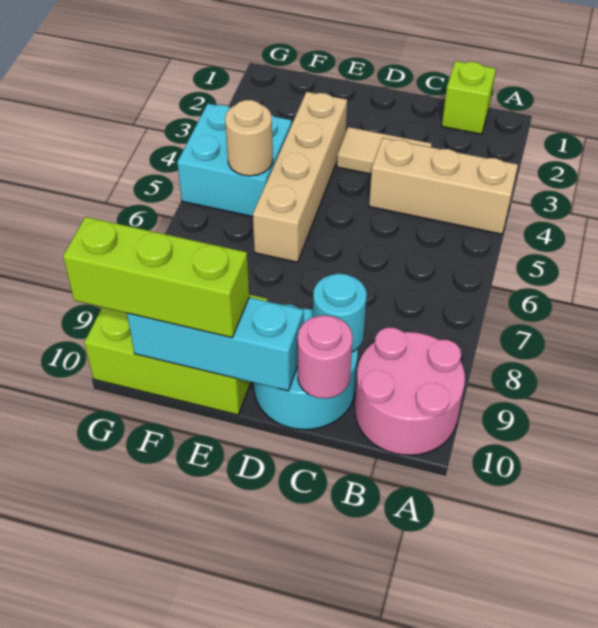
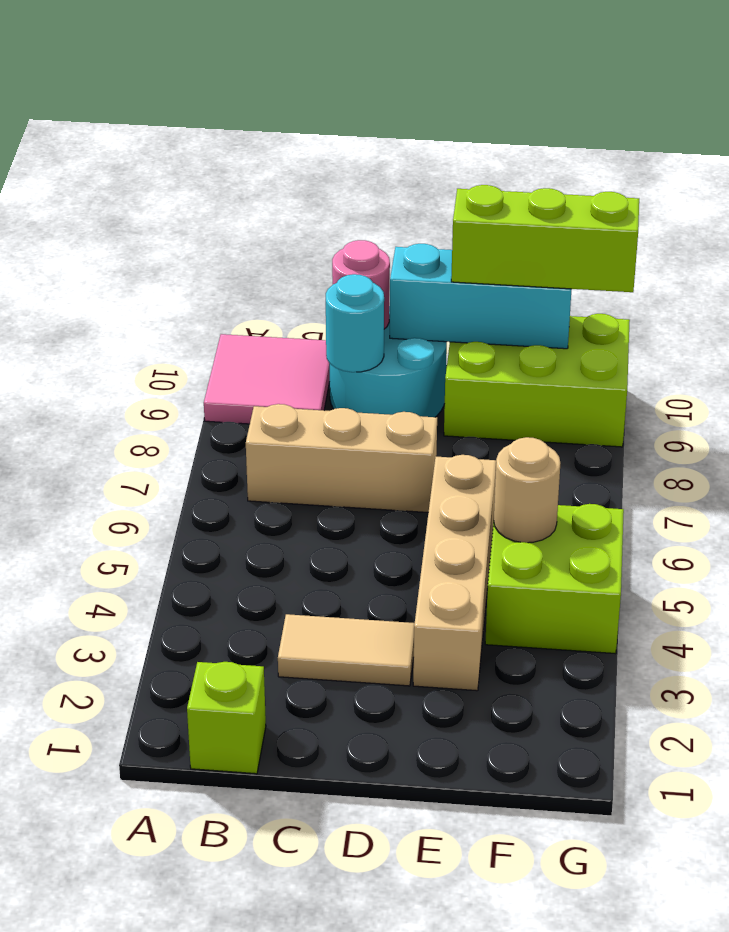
tan 1x3 brick [369,138,518,234] -> tan 1x3 brick moved to [246,404,437,512]
pink 2x2 round brick [355,328,465,455] -> pink 2x2 tile [204,334,330,424]
cyan 2x2 brick [177,104,292,217] -> lime 2x2 brick [485,504,624,654]

